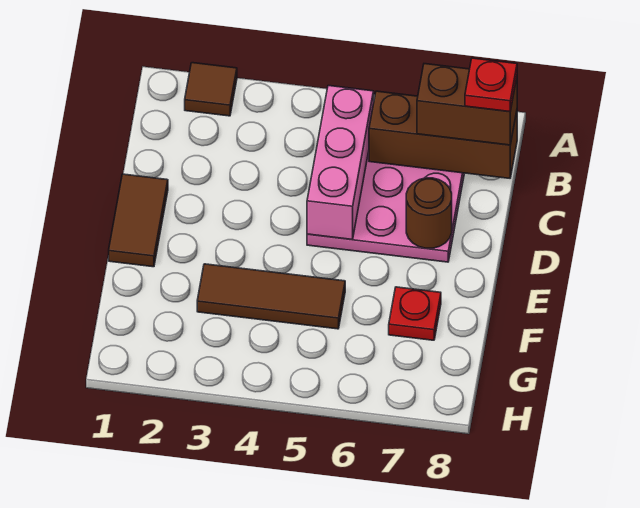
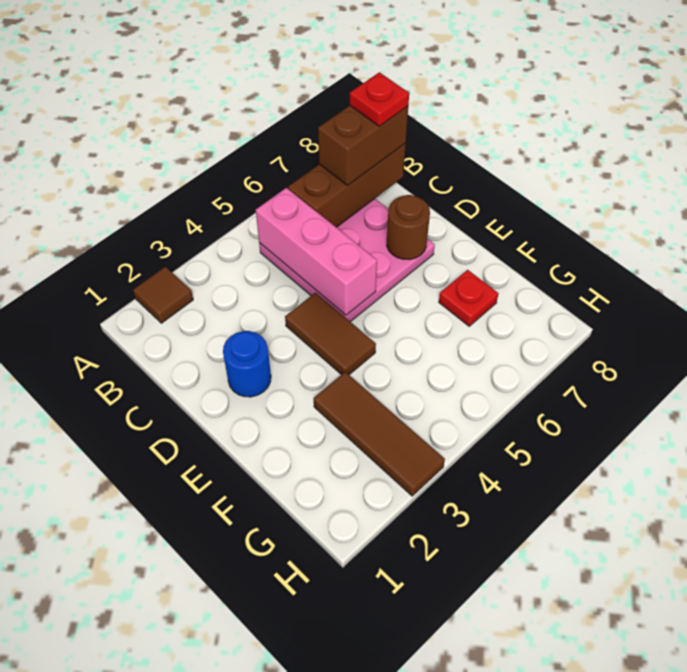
brown 1x2 tile [109,174,168,267] -> brown 1x2 tile moved to [285,293,376,375]
none -> blue 1x1 round brick [223,331,271,397]
brown 1x3 tile [197,264,345,329] -> brown 1x3 tile turned to [314,372,445,496]

